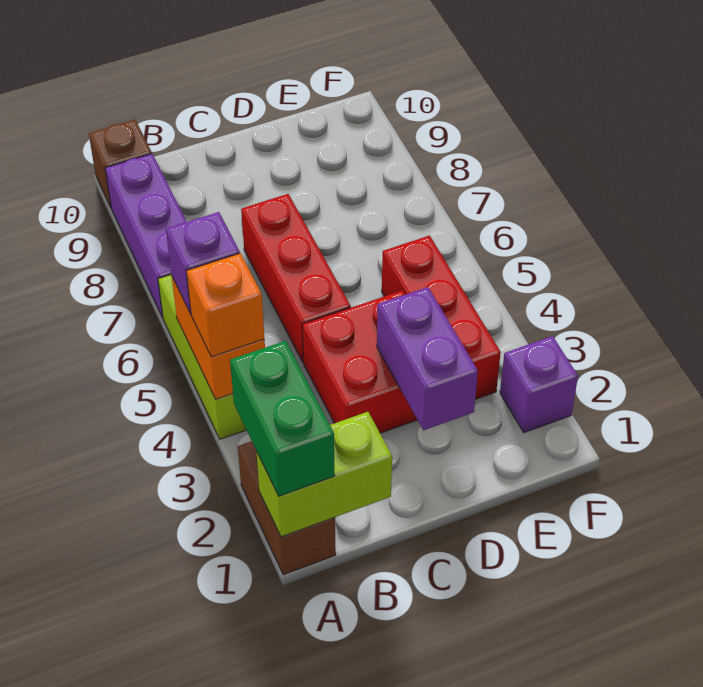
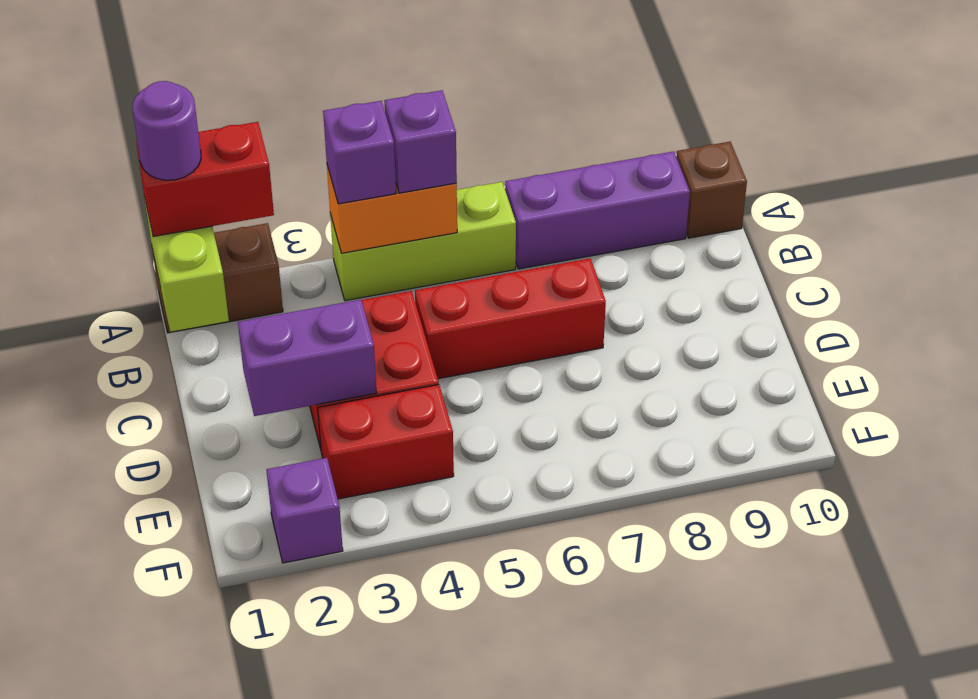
green 1x2 brick [230,341,335,496] -> red 1x2 brick [136,122,274,237]
none -> purple 1x1 round brick [133,81,201,180]
orange 1x1 brick [186,253,264,357] -> purple 1x1 brick [323,101,396,204]
red 1x3 brick [382,236,501,399] -> red 1x2 brick [318,385,454,499]

